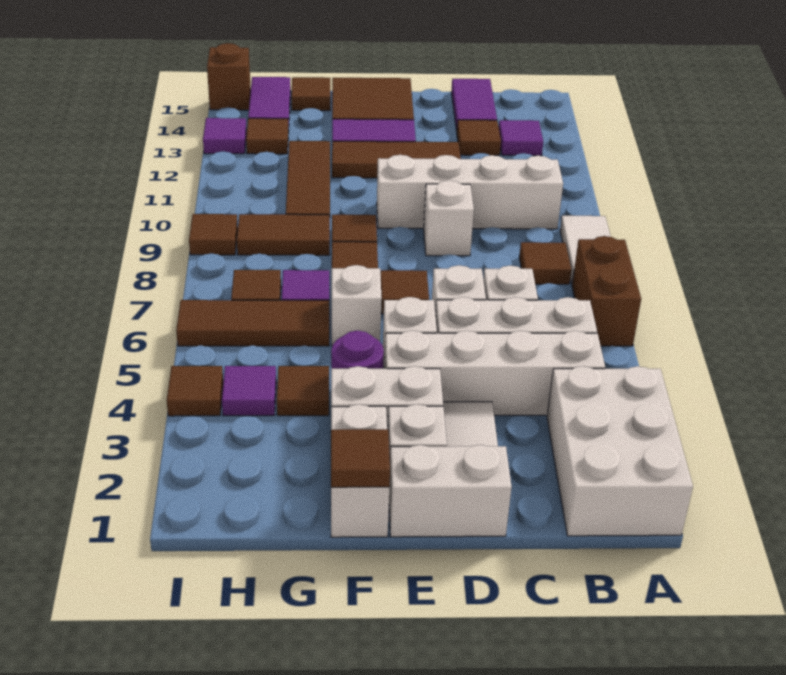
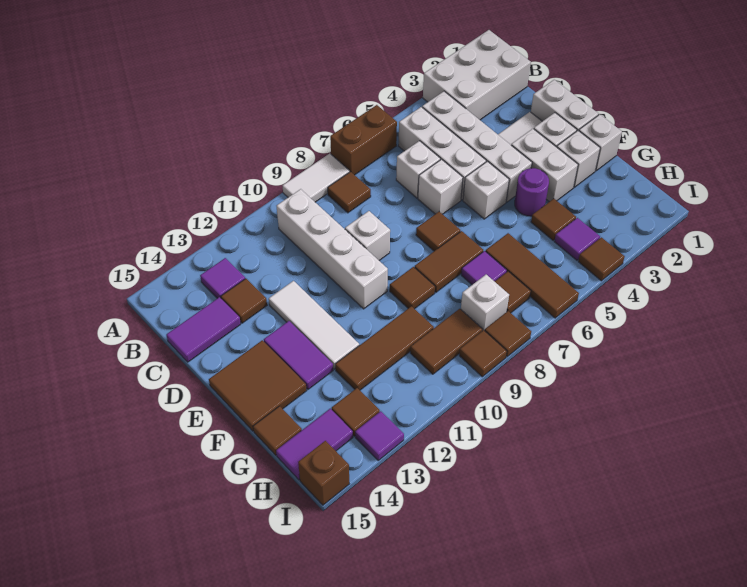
brown 1x3 tile [332,141,461,178] -> white 1x3 tile [269,281,359,369]
brown 1x1 tile [331,429,390,487] -> brown 1x1 tile moved to [485,311,531,357]
white 1x1 brick [332,265,382,346] -> white 1x1 brick moved to [461,275,509,331]
brown 1x2 tile [237,214,330,255] -> brown 1x2 tile turned to [410,309,482,374]

